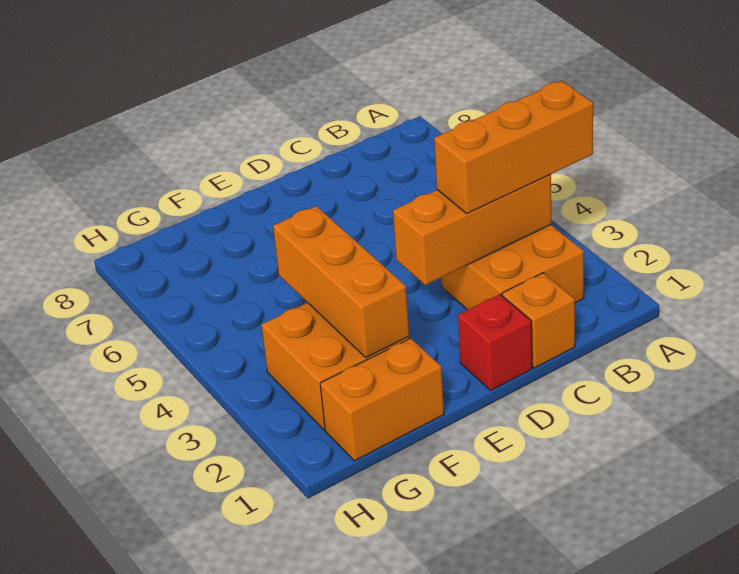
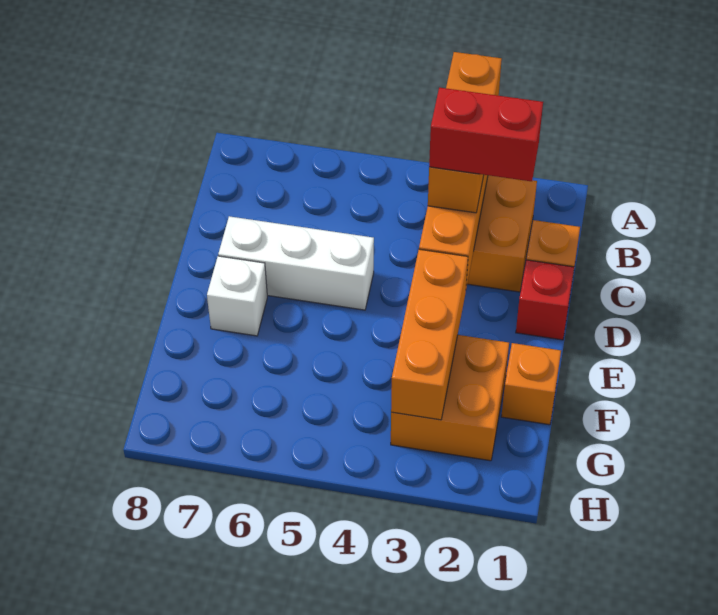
none -> red 1x2 brick [429,88,543,181]
none -> white 1x3 brick [218,216,374,310]
none -> white 1x1 brick [207,256,267,336]
orange 1x2 brick [320,338,444,461] -> orange 1x1 brick [501,343,561,425]
orange 1x3 brick [273,206,409,357] -> orange 1x3 brick turned to [391,249,468,420]

